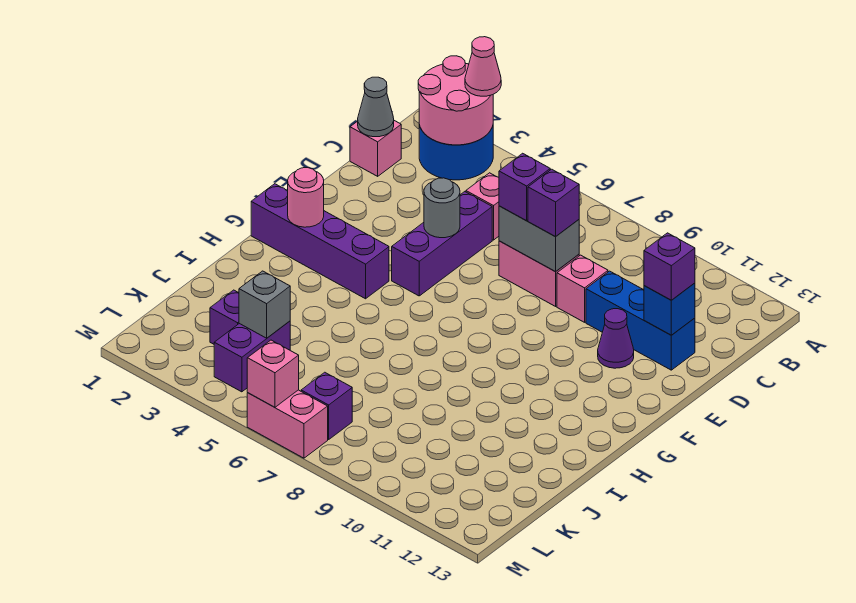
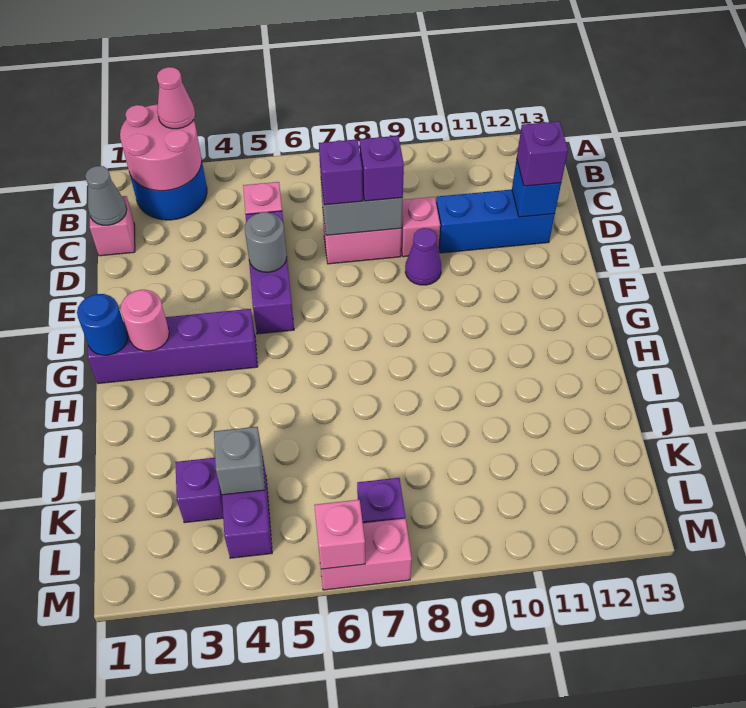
purple 1x1 cone [598,309,634,368] -> purple 1x1 cone moved to [405,228,441,285]
none -> blue 1x1 round brick [77,294,128,355]

